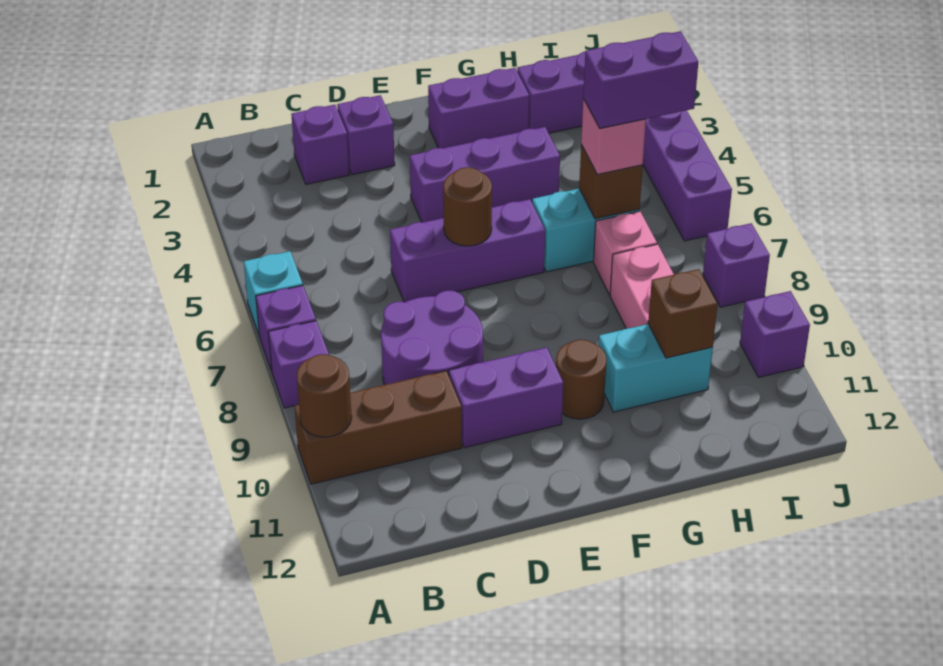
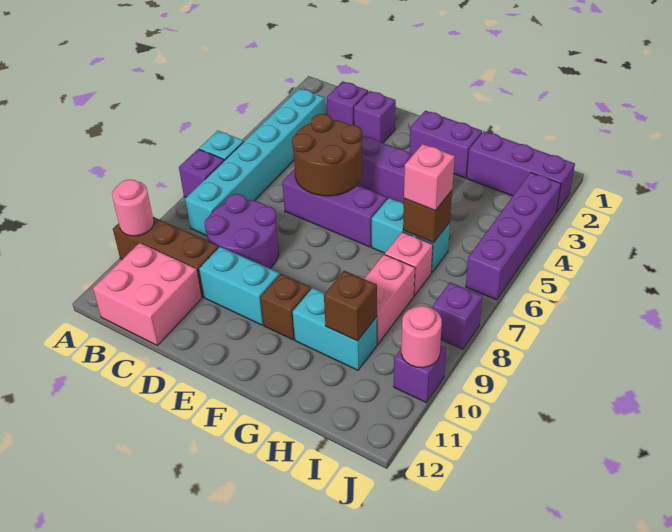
purple 1x1 brick [268,321,329,408] -> none
brown 1x1 round brick [297,354,352,437] -> pink 1x1 round brick [112,179,154,236]
none -> cyan 1x6 brick [185,88,325,236]
none -> pink 2x2 brick [93,243,202,346]
purple 1x2 brick [449,347,563,448] -> cyan 1x2 brick [199,247,280,325]
brown 1x1 round brick [443,167,492,246] -> brown 2x2 round brick [292,114,362,196]
brown 1x1 round brick [556,340,607,419] -> brown 1x1 brick [261,274,311,340]
purple 1x2 brick [583,31,698,129] -> none
none -> pink 1x1 round brick [401,306,442,368]

